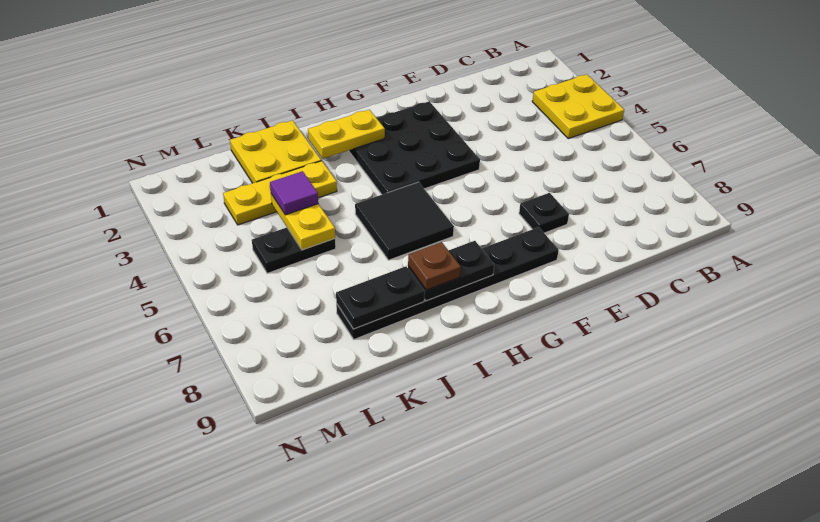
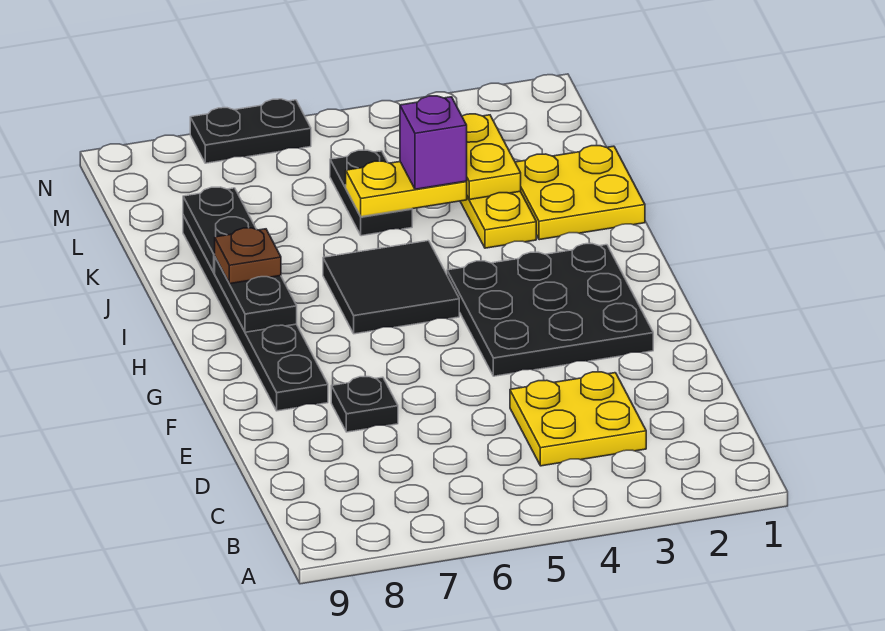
yellow 2x2 plate [532,74,624,139] -> yellow 2x2 plate moved to [510,372,646,466]
yellow 1x2 plate [308,110,385,159] -> yellow 1x2 plate moved to [462,114,521,200]
purple 1x1 tile [270,171,318,215] -> purple 1x1 brick [400,96,467,189]
none -> black 1x2 plate [190,99,311,163]

